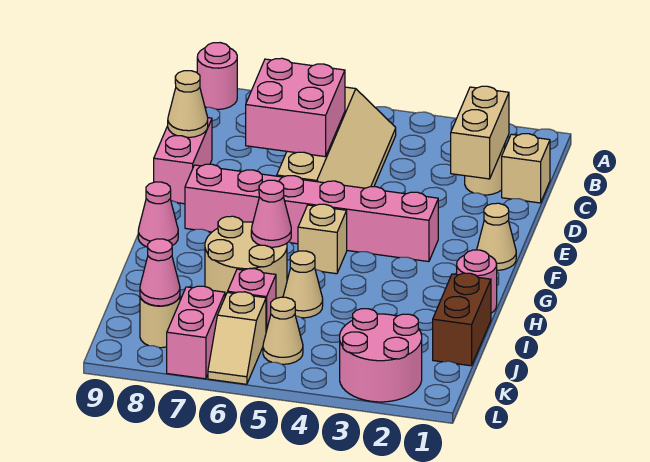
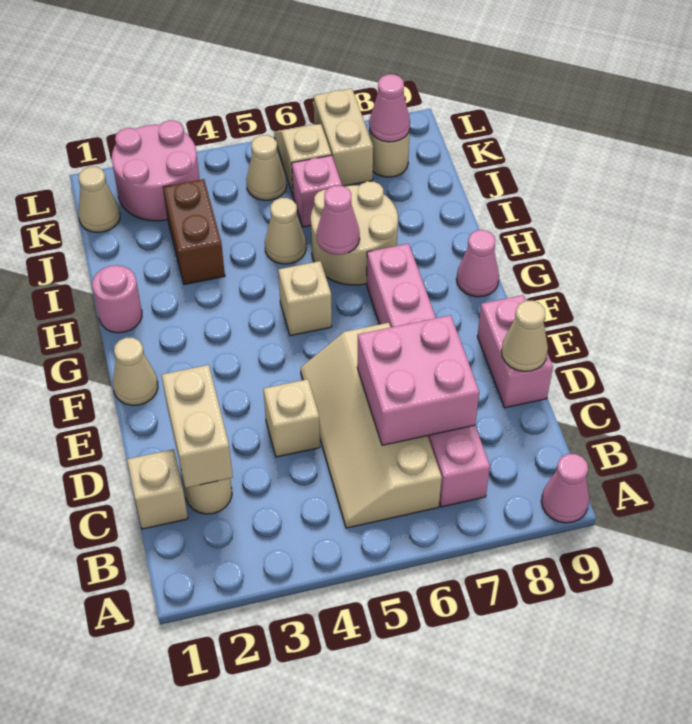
pink 1x1 round brick [197,43,237,109] -> pink 1x1 cone [541,454,589,523]
none -> tan 1x1 brick [263,379,320,457]
pink 1x6 brick [185,164,438,262] -> pink 1x6 brick turned to [367,244,490,507]
brown 1x2 brick [433,273,491,366] -> brown 1x2 brick moved to [163,179,225,284]
none -> tan 1x1 cone [78,167,120,233]
pink 1x2 brick [167,286,225,379] -> tan 1x2 brick [314,88,373,186]

